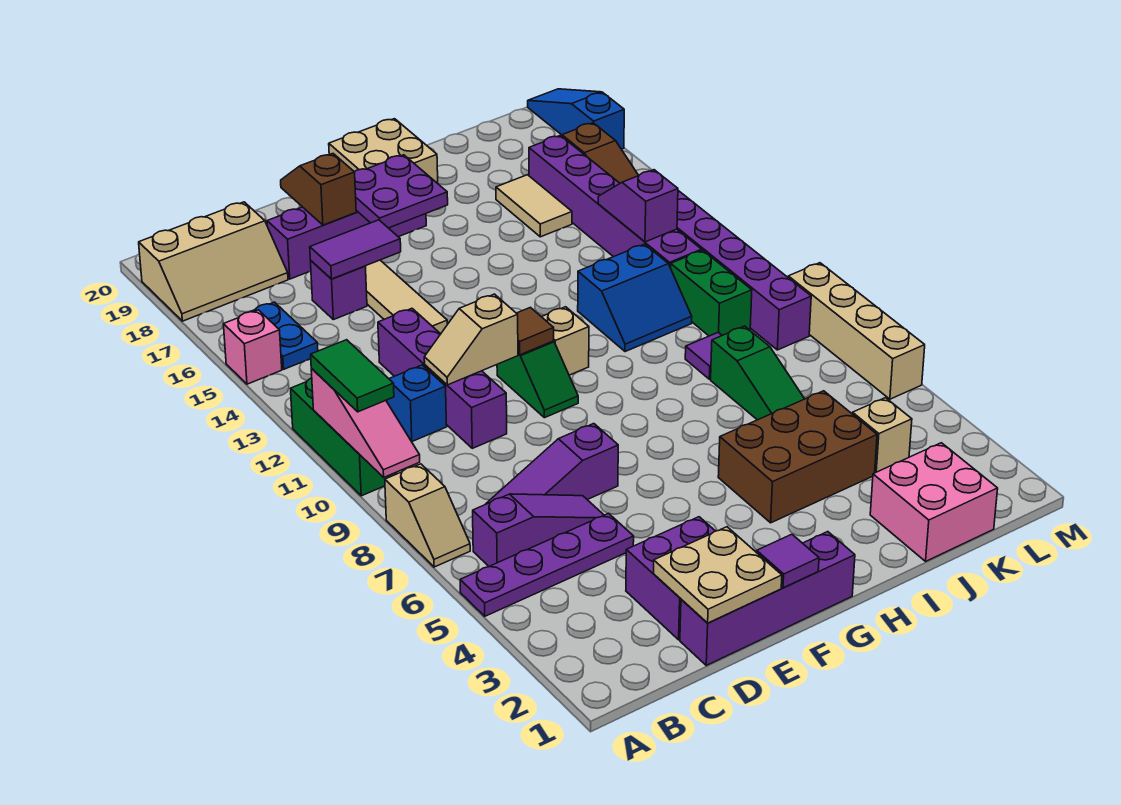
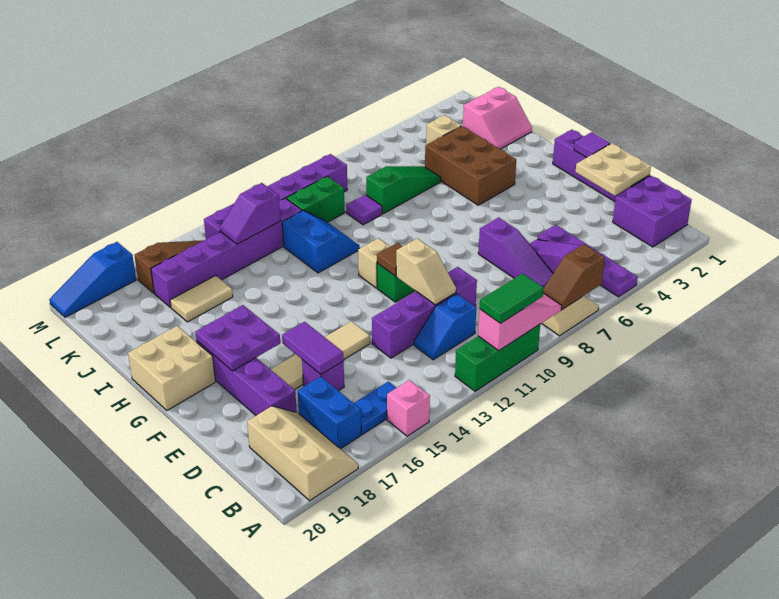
none -> blue 1x2 brick [298,376,361,449]
purple 2x2 brick [626,517,715,640] -> purple 2x2 brick moved to [613,176,692,247]
brown 1x2 slope [281,154,356,225] -> brown 1x2 slope moved to [543,244,605,309]
pink 2x2 brick [870,443,998,561] -> pink 2x2 slope [463,87,532,149]
tan 1x4 brick [788,263,925,399] -> none

